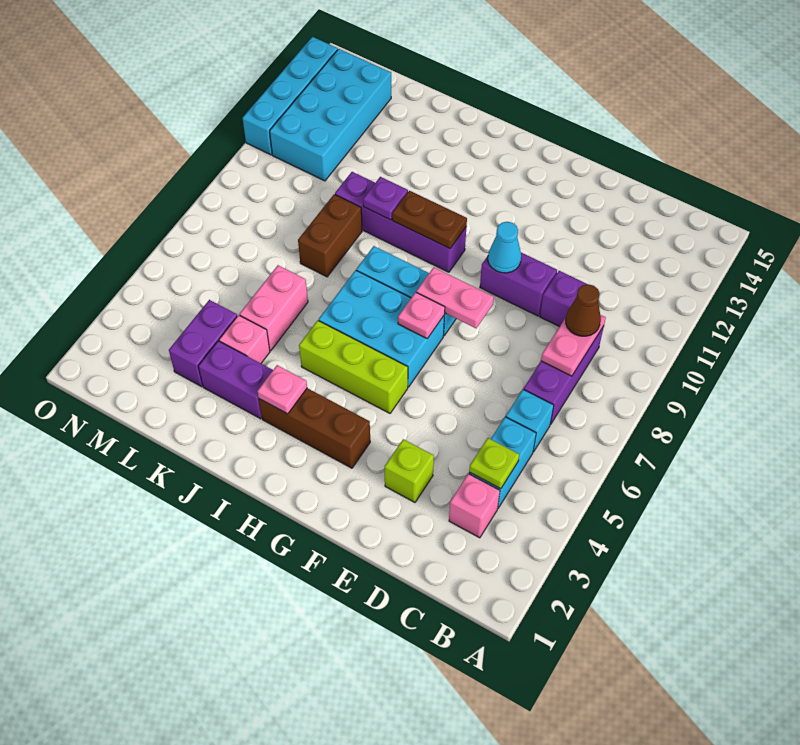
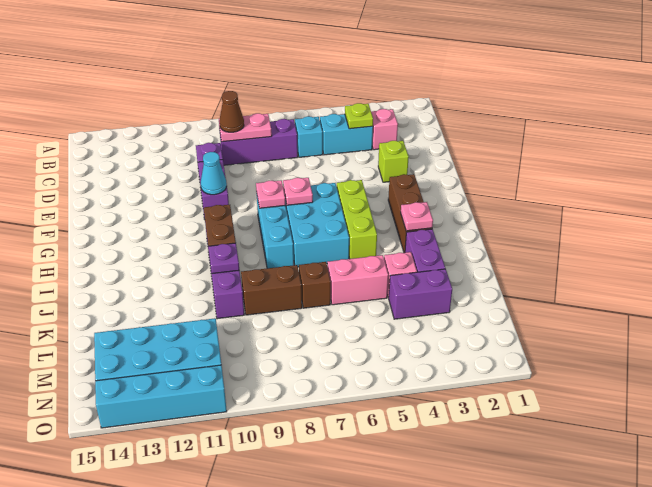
pink 1x2 plate [416,267,494,328] -> pink 1x1 plate [256,180,286,208]
none -> brown 1x1 brick [299,262,331,308]

